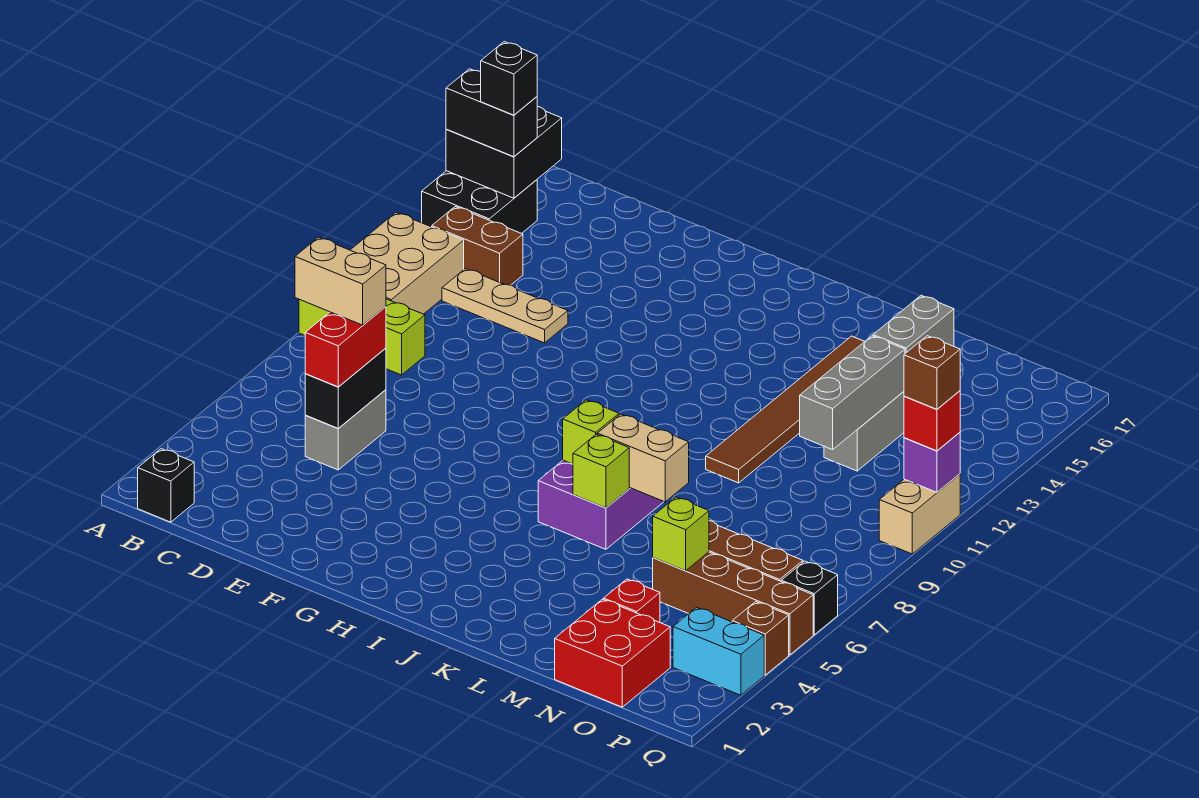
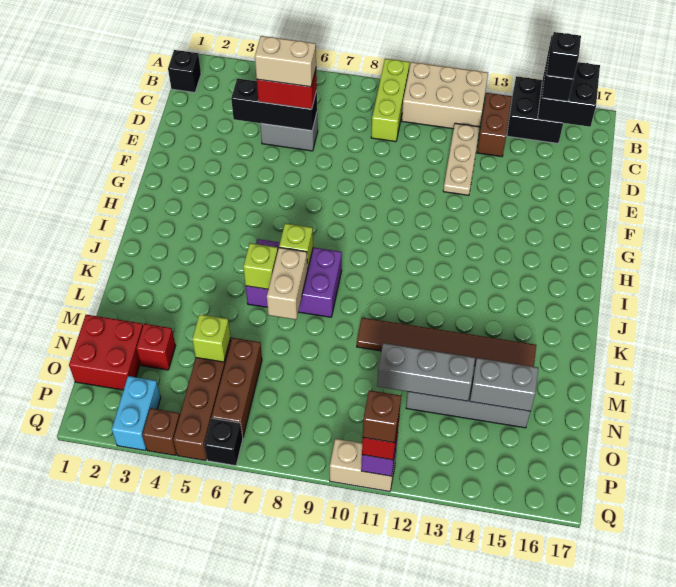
tan 1x2 brick [295,237,386,325] -> tan 1x2 brick turned to [255,36,316,87]
black 1x2 brick [305,348,386,428] -> black 1x3 brick [231,78,317,131]

